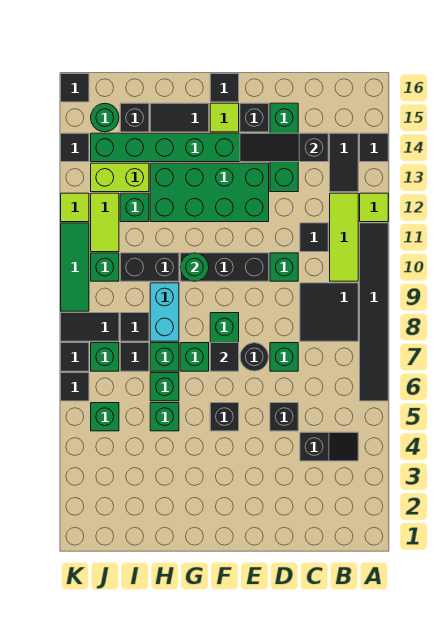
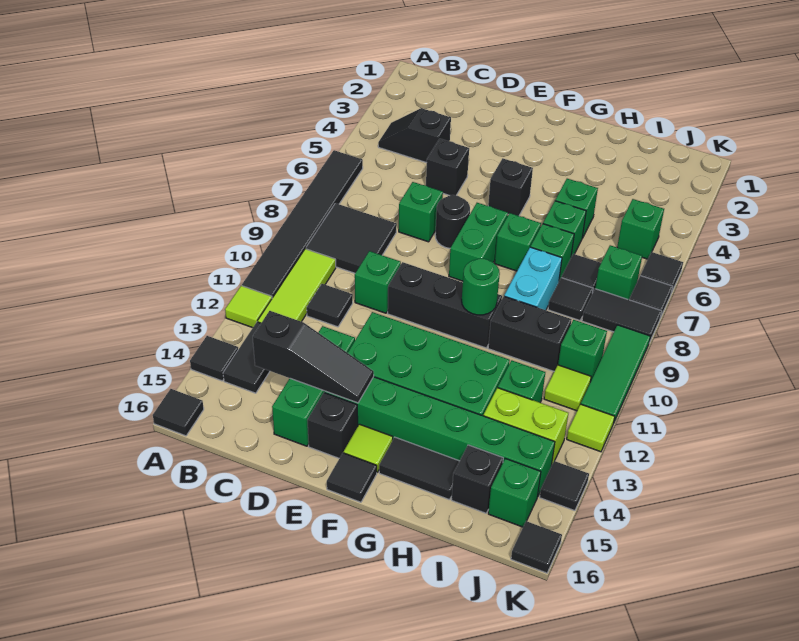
black 1x1 tile [210,343,239,371] -> black 1x1 tile moved to [153,389,204,436]
lime 1x2 tile [91,193,119,252] -> lime 1x1 tile [544,365,591,411]
green 1x1 round brick [91,103,119,132] -> green 1x1 brick [488,458,541,527]

